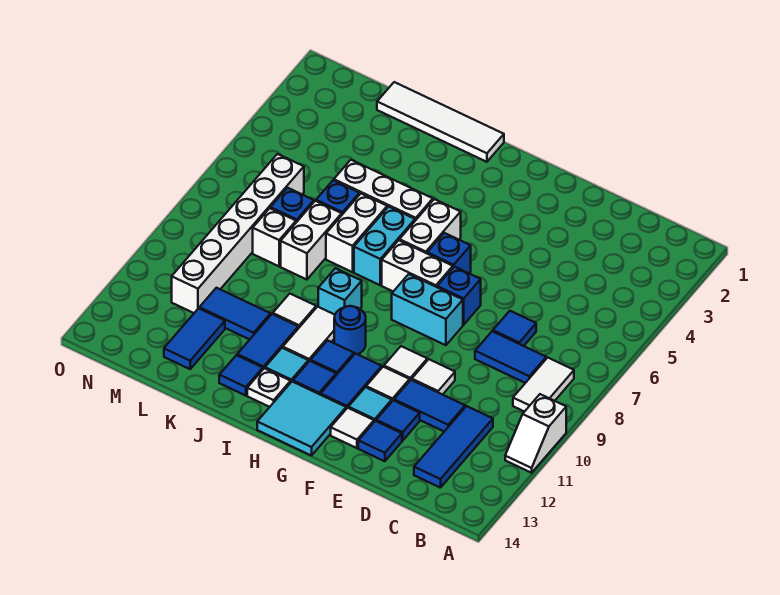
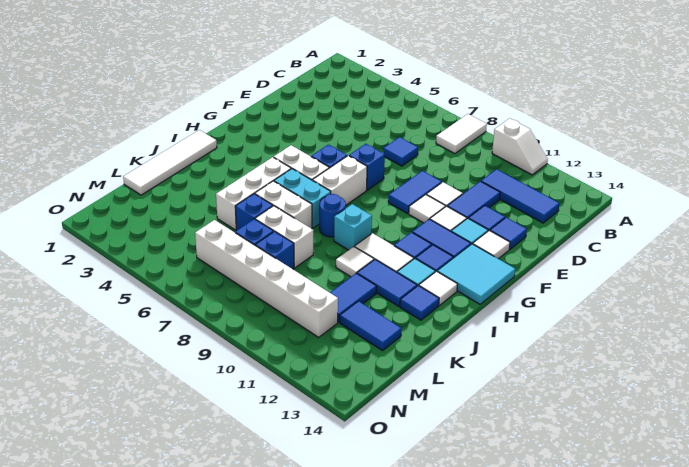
white 1x2 tile [513,358,574,412] -> white 1x2 tile turned to [436,114,487,154]
blue 1x2 tile [475,331,546,383] -> blue 1x2 tile moved to [388,171,442,214]
cyan 1x2 brick [392,274,463,345] -> none
blue 1x1 round brick [334,306,366,354] -> blue 1x1 round brick moved to [319,194,346,237]
white 1x1 plate [247,368,291,407] -> white 1x1 tile [419,271,457,305]
white 1x1 brick [253,208,296,266] -> blue 1x1 brick [255,231,294,269]

